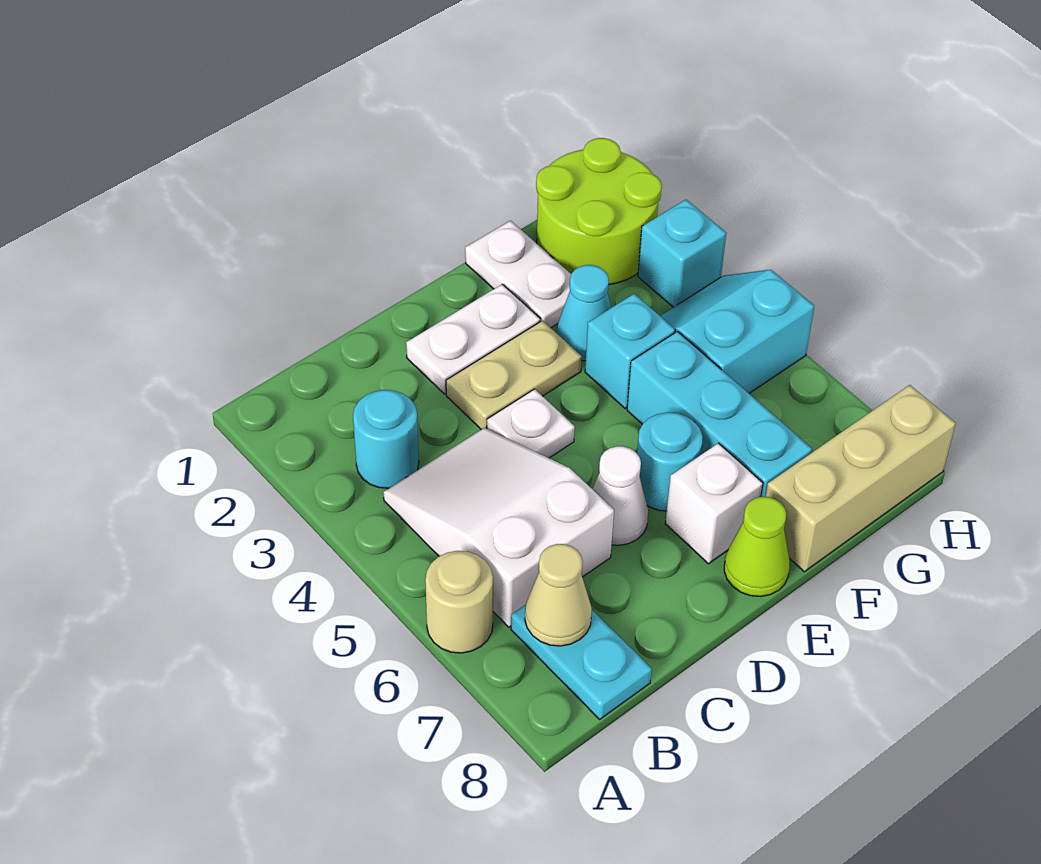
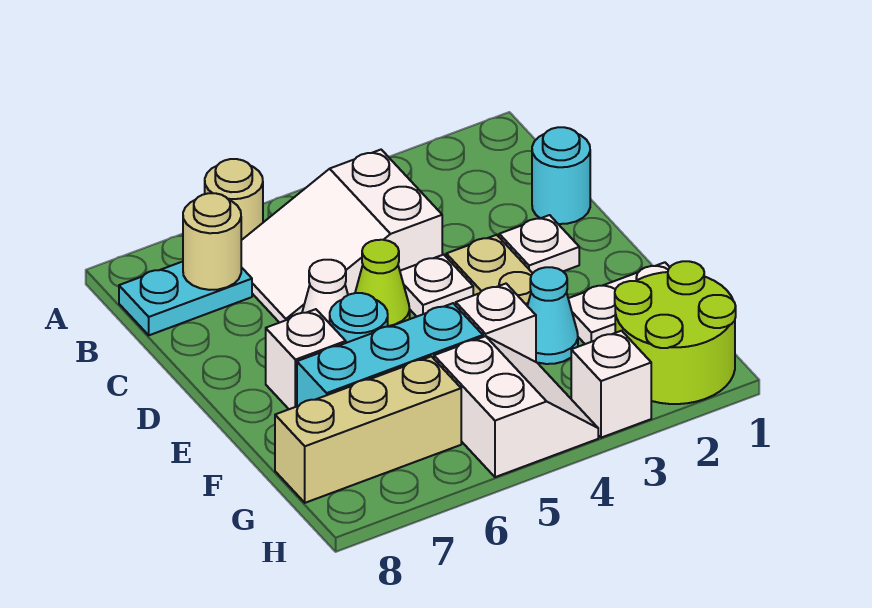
cyan 1x1 round brick [353,390,419,488] -> cyan 1x1 round brick moved to [532,127,590,224]
white 2x3 slope [383,428,614,627] -> white 2x3 slope turned to [241,150,442,323]
tan 1x1 cone [525,544,592,646] -> tan 1x1 round brick [183,193,241,290]
white 1x2 plate [406,284,540,394] -> white 1x1 plate [499,215,579,273]
lime 1x1 cone [724,497,790,596] -> lime 1x1 cone moved to [355,240,410,327]
cyan 1x1 brick [585,294,675,408] -> white 1x1 brick [456,284,536,362]
tan 1x3 brick [766,385,956,572] -> tan 1x3 brick turned to [275,356,461,503]
cyan 2x2 slope [661,270,814,393] -> white 2x2 slope [434,336,598,477]
cyan 1x1 brick [638,200,726,307] -> white 1x1 brick [571,331,651,438]

